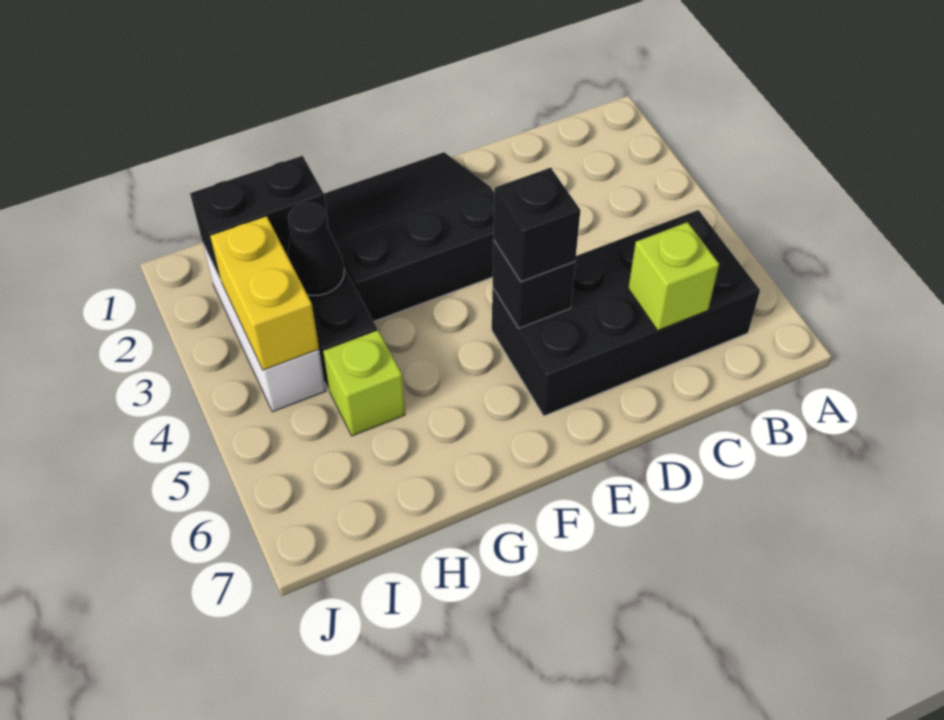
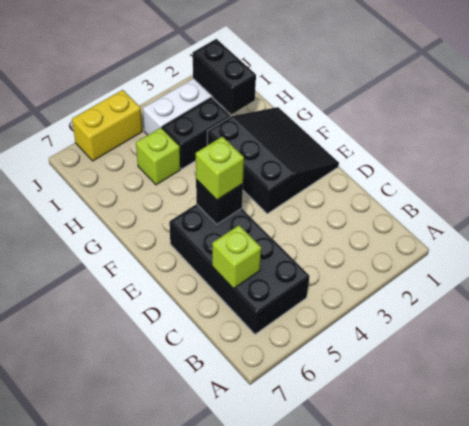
black 1x1 brick [493,168,580,282] -> lime 1x1 brick [196,137,244,200]
black 1x1 cone [287,203,344,295] -> none
yellow 1x2 brick [210,216,319,370] -> yellow 1x2 brick moved to [72,90,142,161]

